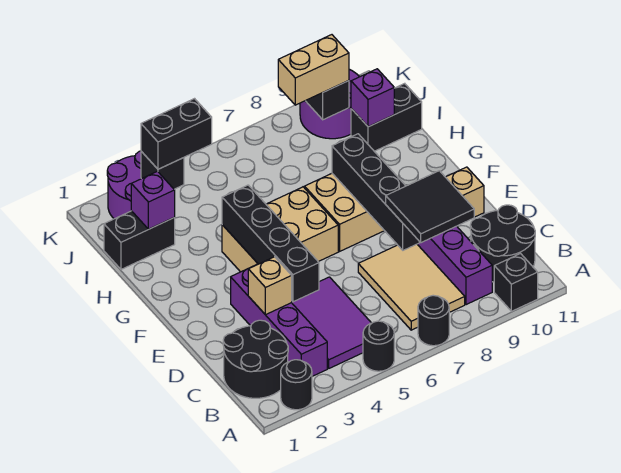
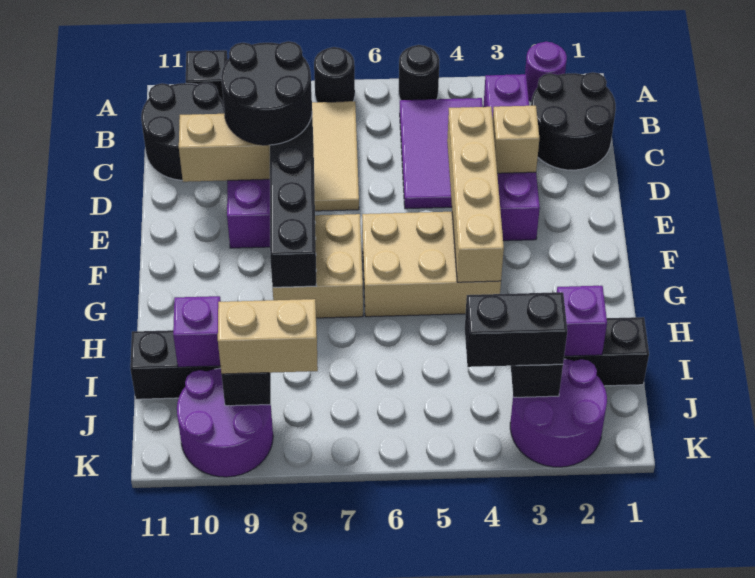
black 1x1 round brick [281,360,312,410] -> purple 1x1 round brick [525,42,567,101]
black 2x2 tile [386,171,474,243] -> black 2x2 round brick [221,41,312,145]
black 1x4 brick [222,185,319,302] -> tan 1x4 brick [447,107,504,282]

